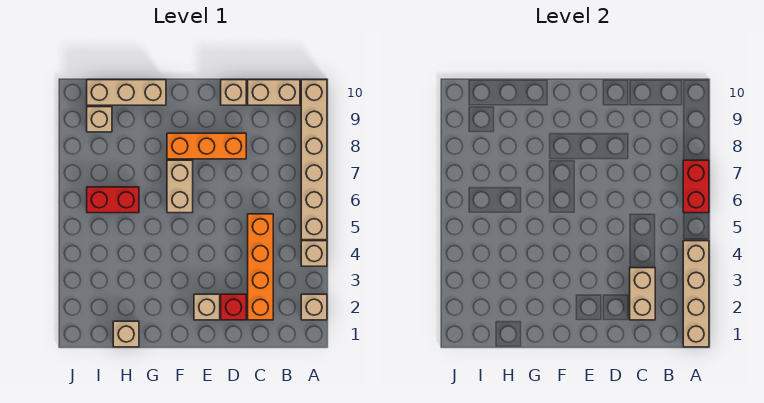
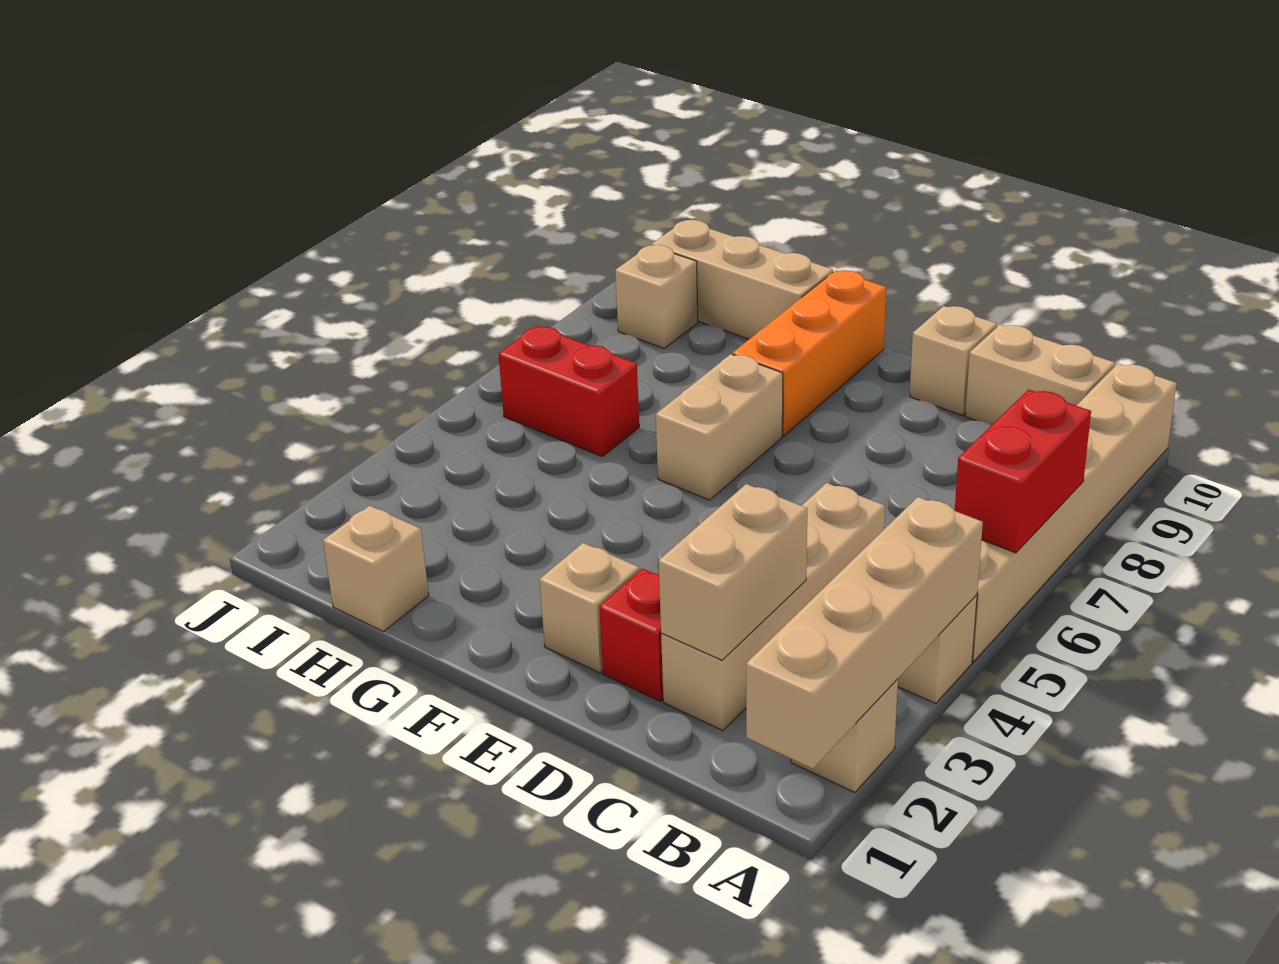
orange 1x4 brick [248,214,273,320] -> tan 1x4 brick [661,483,885,731]
orange 1x3 brick [167,133,246,159] -> orange 1x3 brick turned to [733,270,886,436]

